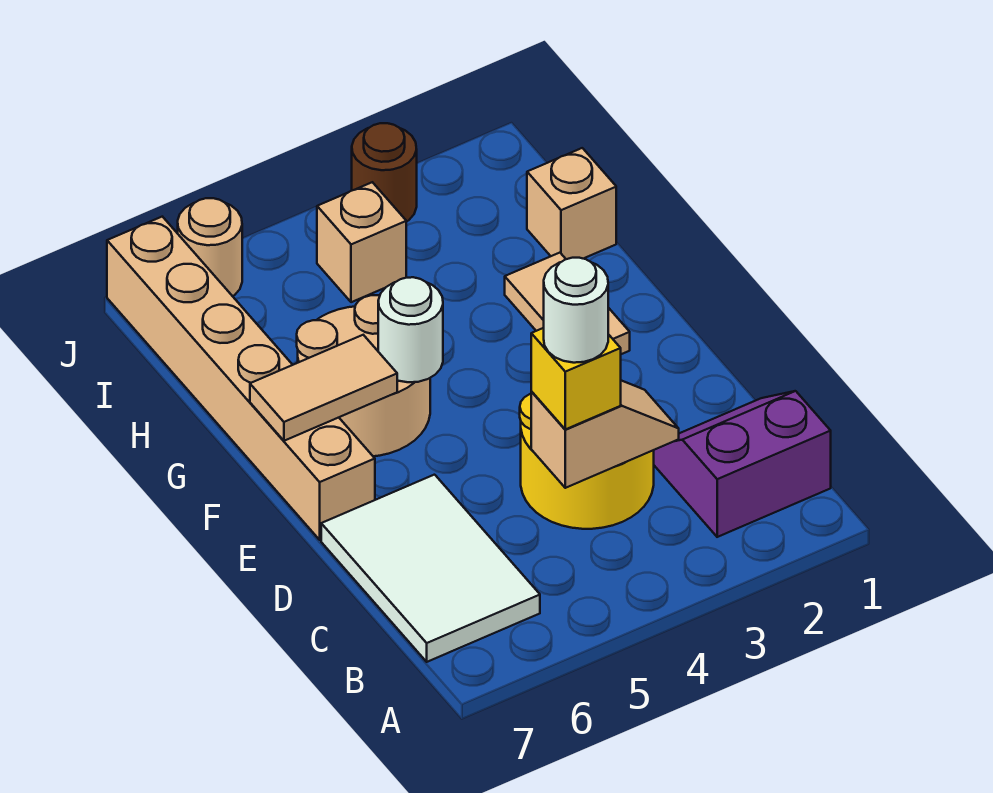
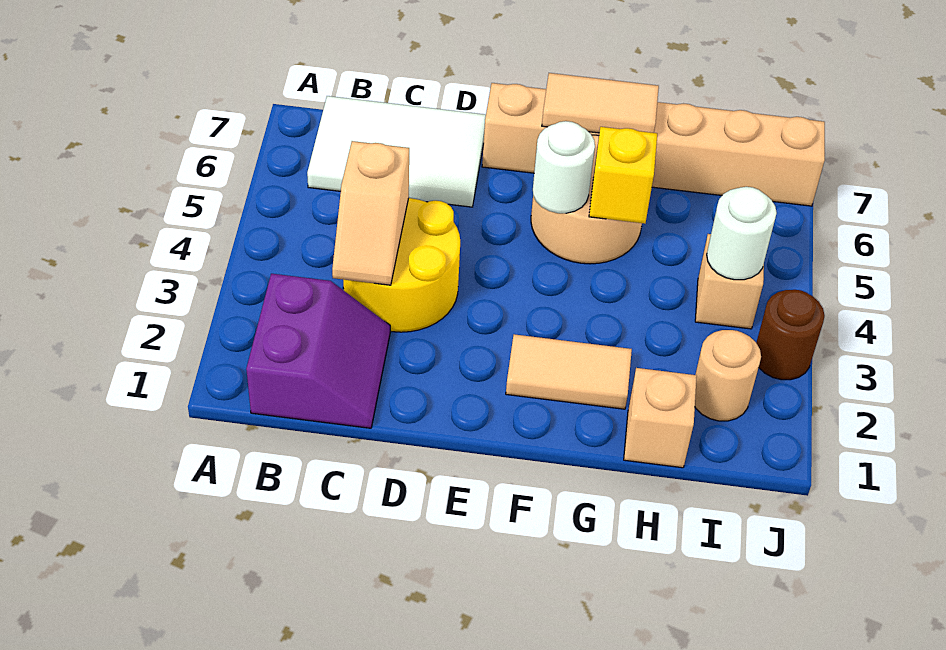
yellow 1x1 brick [531,328,621,429] -> yellow 1x1 brick moved to [589,127,657,224]
white 1x1 round brick [544,258,608,363] -> white 1x1 round brick moved to [707,187,777,280]
tan 1x2 tile [250,335,397,441] -> tan 1x2 tile turned to [542,73,659,133]
tan 1x1 round brick [178,198,242,296] -> tan 1x1 round brick moved to [695,330,761,421]

